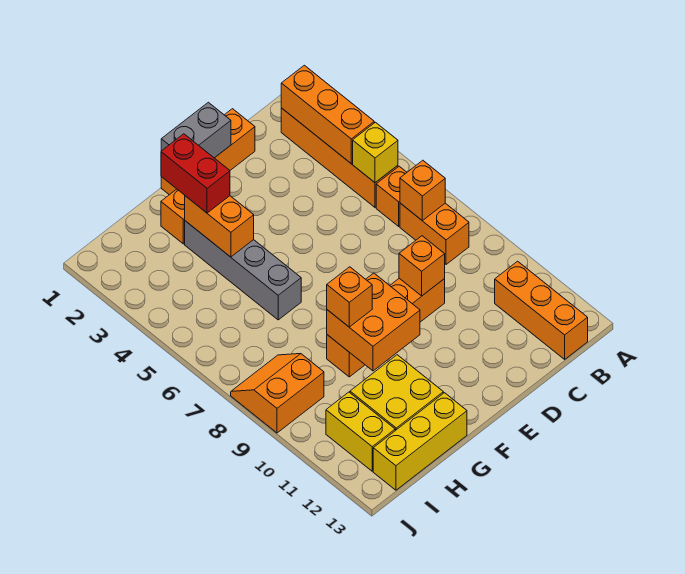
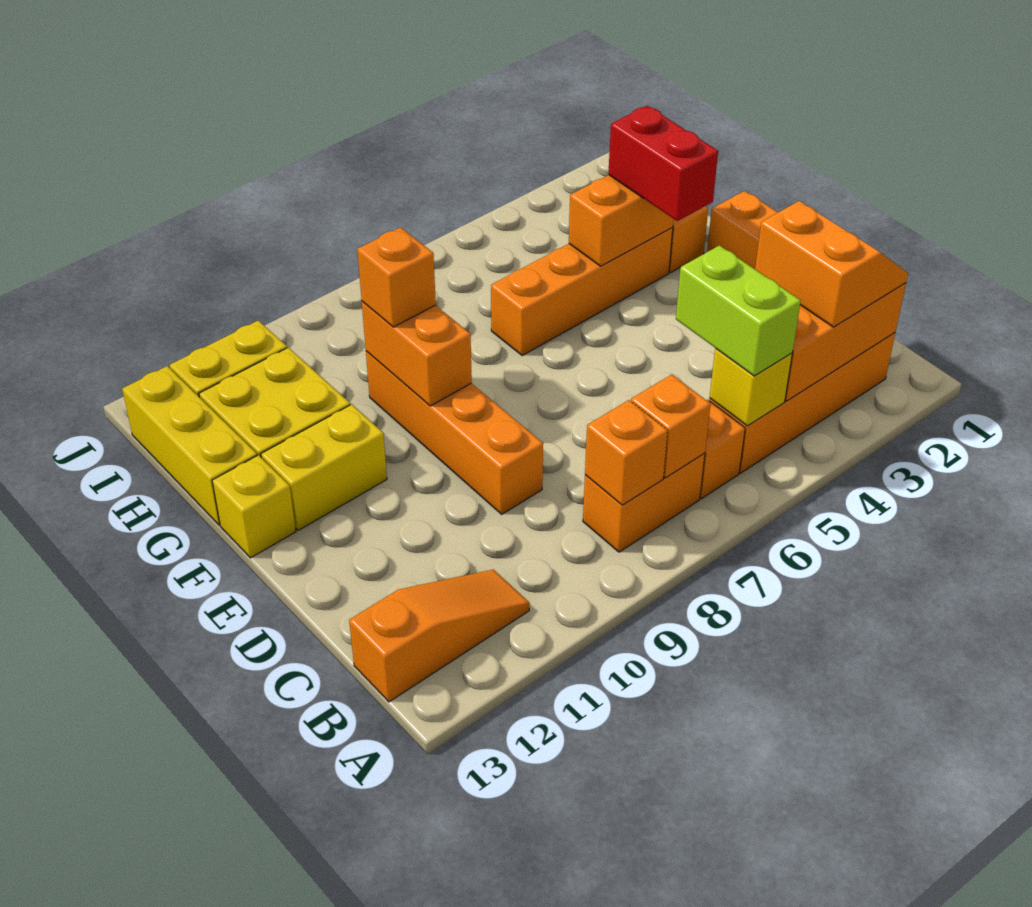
none -> lime 1x2 brick [676,245,801,376]
orange 1x3 brick [495,261,588,359] -> orange 1x3 slope [349,570,529,702]
orange 1x1 brick [399,236,445,296] -> orange 1x1 brick moved to [585,400,668,505]
grey 1x2 brick [161,102,231,158] -> none
orange 2x2 brick [327,273,420,371] -> orange 1x2 brick [362,301,472,406]
none -> yellow 1x2 brick [261,404,387,530]
none -> yellow 1x1 brick [212,455,296,558]
red 1x2 brick [161,134,230,213] -> red 1x2 brick turned to [608,106,718,221]
grey 1x4 brick [185,221,301,320] -> orange 1x4 brick [491,228,673,355]
orange 2x2 slope [231,354,324,433] -> orange 2x2 slope moved to [755,201,908,327]

